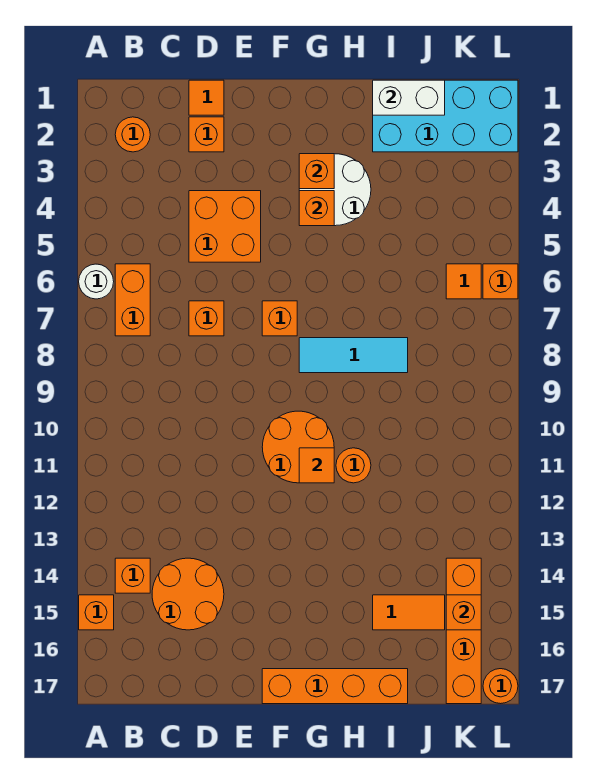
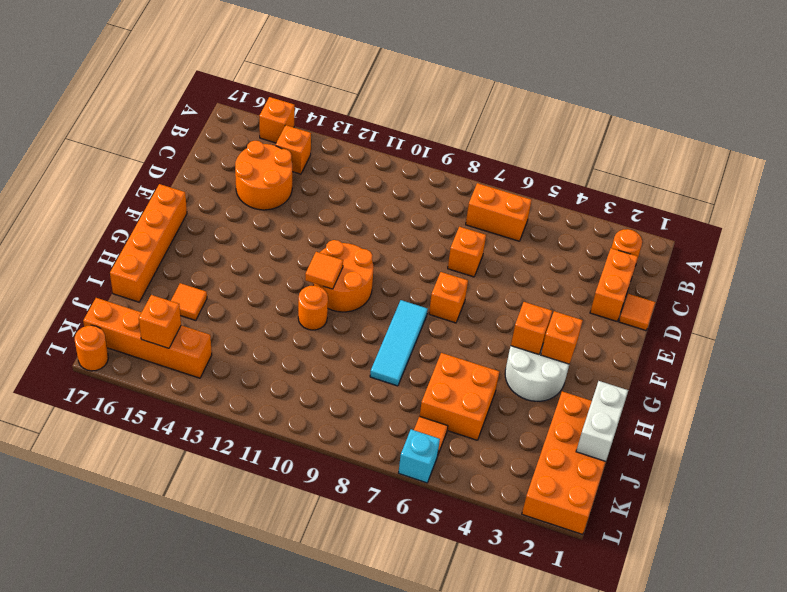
white 1x1 round brick [79,264,114,299] -> none
orange 1x1 brick [189,117,224,152] -> orange 1x2 brick [590,248,638,321]
orange 2x2 brick [189,191,261,262] -> orange 2x2 brick moved to [420,353,499,440]
cyan 2x4 brick [373,80,518,152] -> orange 2x4 brick [522,391,606,535]
orange 1x2 tile [373,595,445,630] -> orange 1x1 tile [171,283,207,320]
orange 1x1 brick [483,264,518,299] -> cyan 1x1 brick [399,429,440,483]

